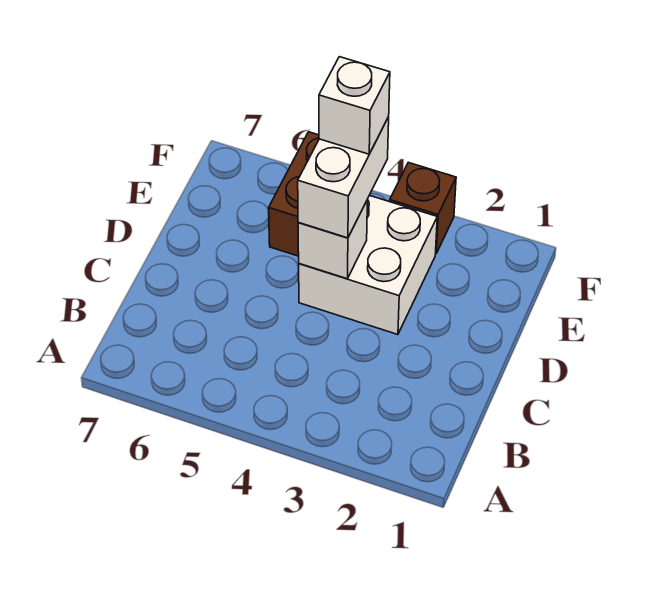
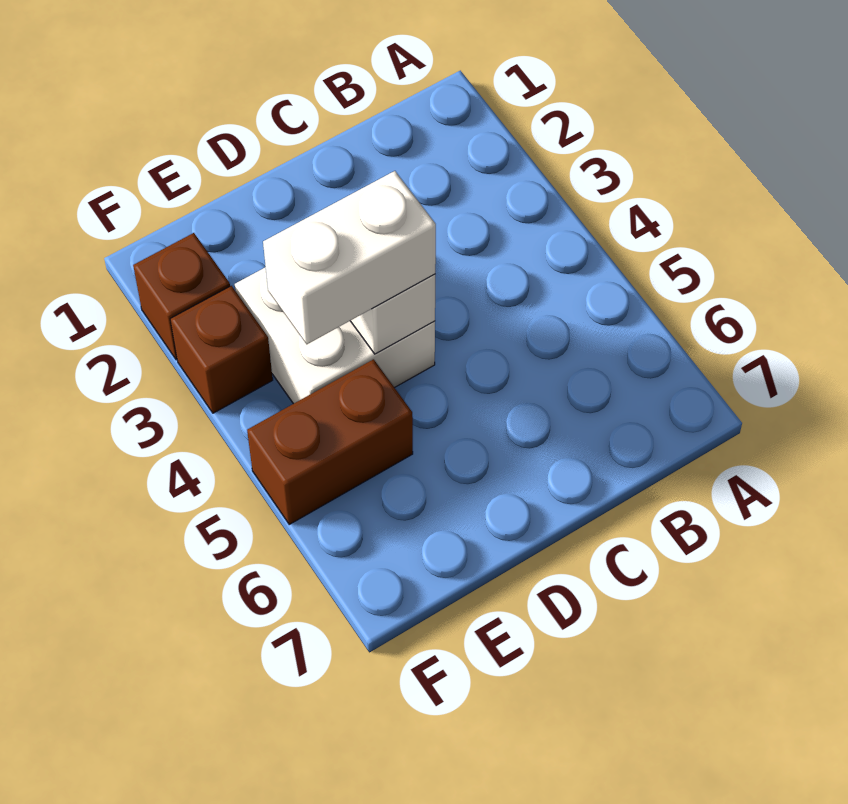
white 1x1 brick [319,57,390,154] -> none
none -> brown 1x1 brick [133,233,230,360]

